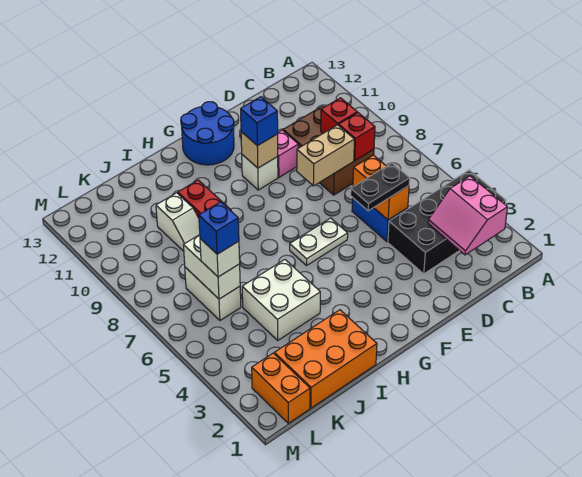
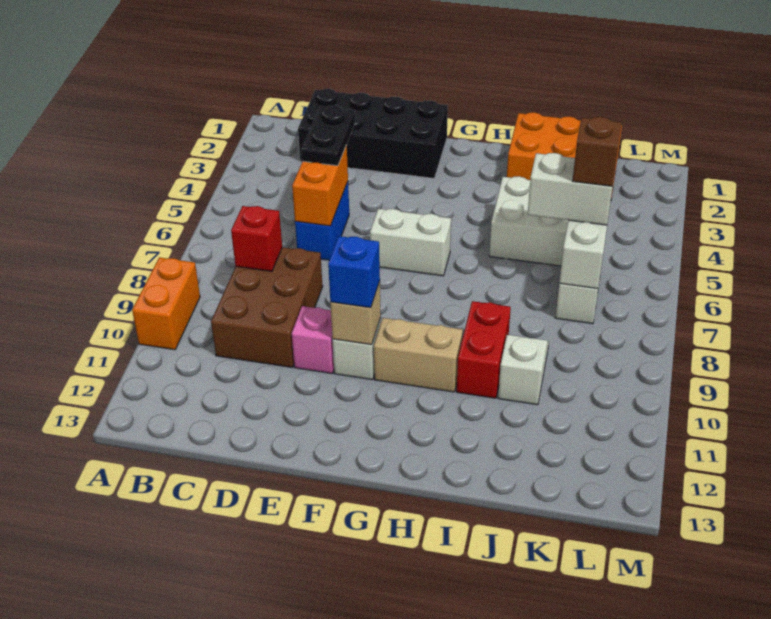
black 2x4 brick [388,170,506,274] -> black 2x4 brick moved to [298,89,448,178]
pink 2x2 slope [428,176,507,255] -> none
red 1x1 brick [321,98,357,133] -> none
black 1x2 plate [351,163,410,211] -> black 1x2 plate turned to [302,105,355,166]
tan 1x2 brick [297,125,354,186] -> tan 1x2 brick moved to [374,318,463,392]
white 1x2 plate [290,218,348,266] -> white 1x2 brick [370,209,451,276]
blue 2x2 round brick [181,102,234,165] -> none
white 1x1 brick [200,239,240,277] -> white 1x2 brick [528,153,613,225]
blue 1x1 brick [199,202,239,254] -> brown 1x1 brick [573,117,622,186]
orange 1x2 brick [252,353,310,423] -> orange 1x2 brick moved to [132,257,200,350]

